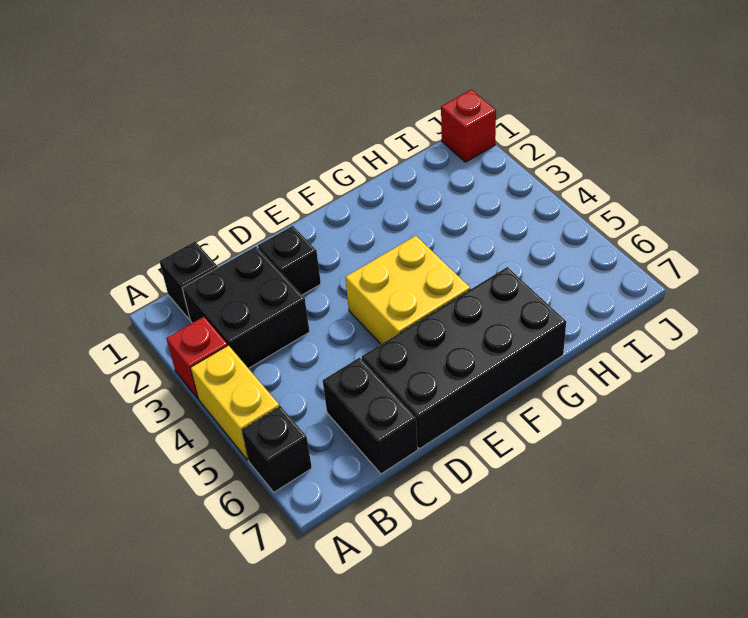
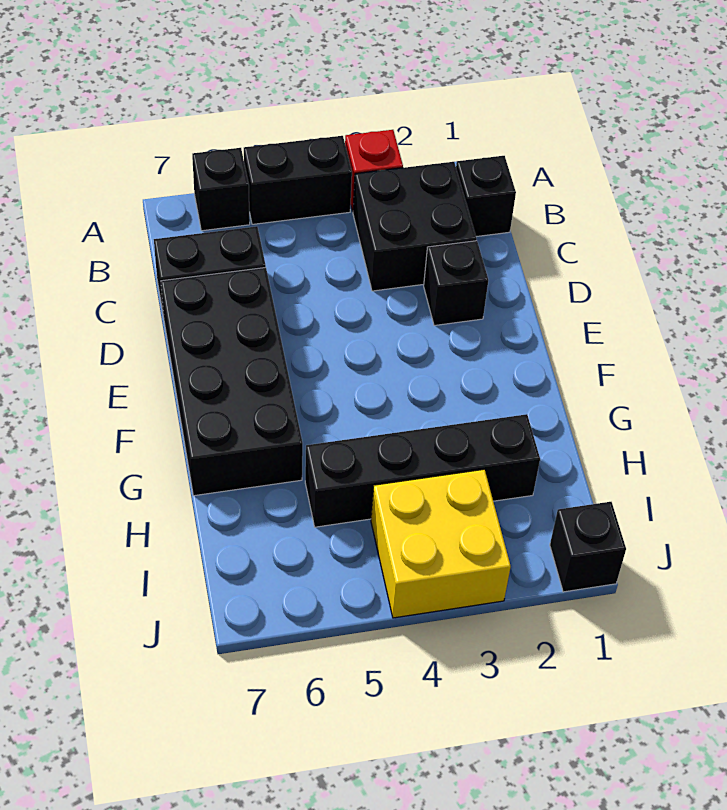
yellow 1x2 brick [191,345,279,460] -> black 1x2 brick [244,136,352,224]
yellow 2x2 brick [345,236,470,344] -> yellow 2x2 brick moved to [371,469,511,618]
none -> black 1x4 brick [305,414,540,527]
red 1x1 brick [441,90,496,162] -> black 1x1 brick [550,502,626,592]

